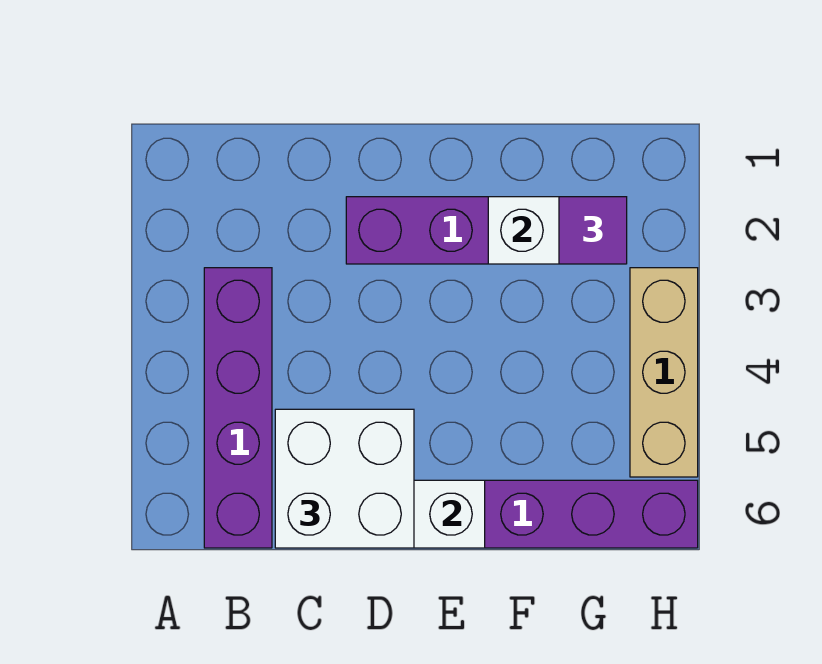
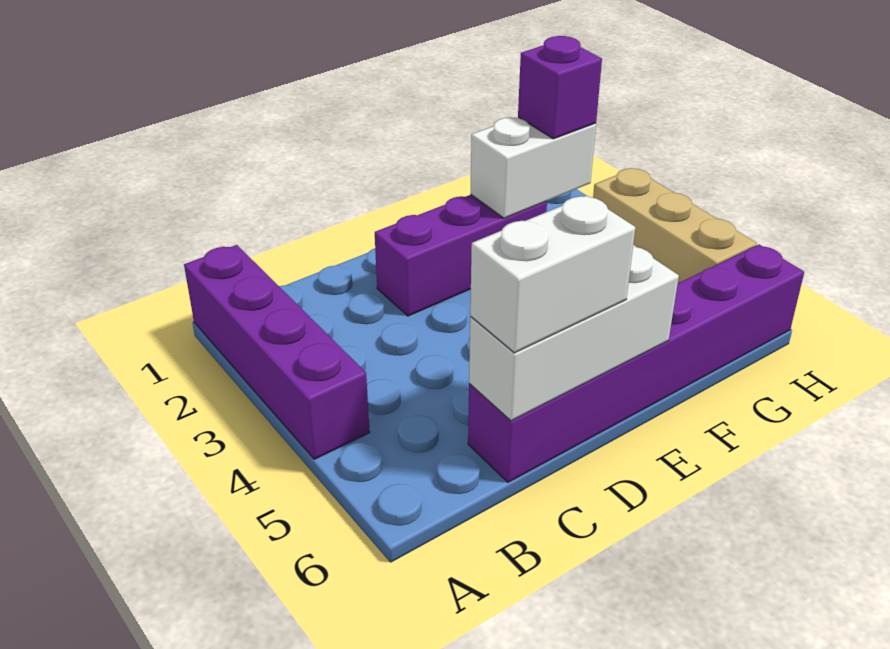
purple 1x4 brick [204,268,272,548] -> purple 1x4 brick moved to [184,245,370,459]
white 2x2 brick [275,409,414,548] -> white 1x2 brick [470,195,635,353]
purple 1x1 tile [559,197,627,264] -> purple 1x1 brick [518,36,602,139]

